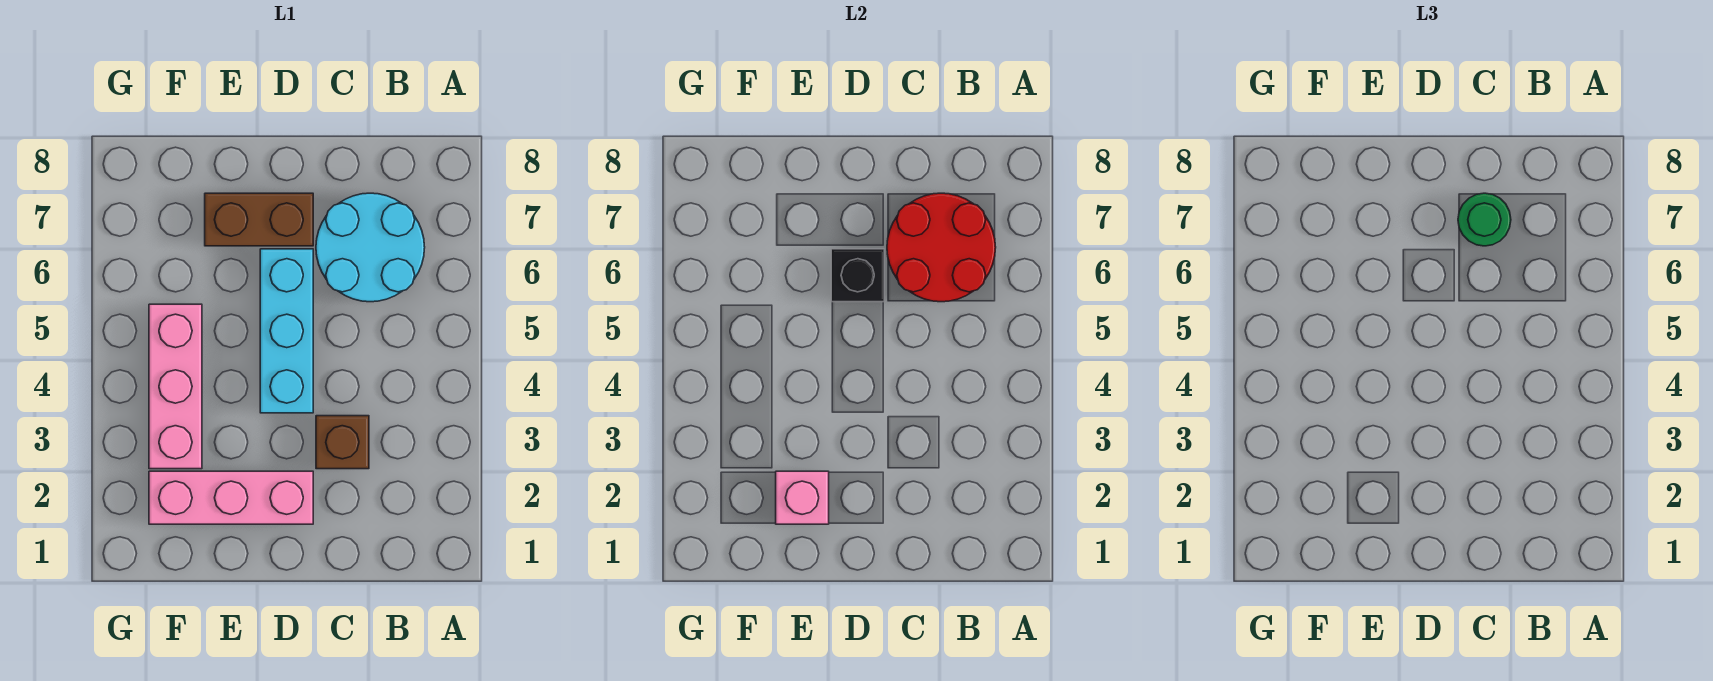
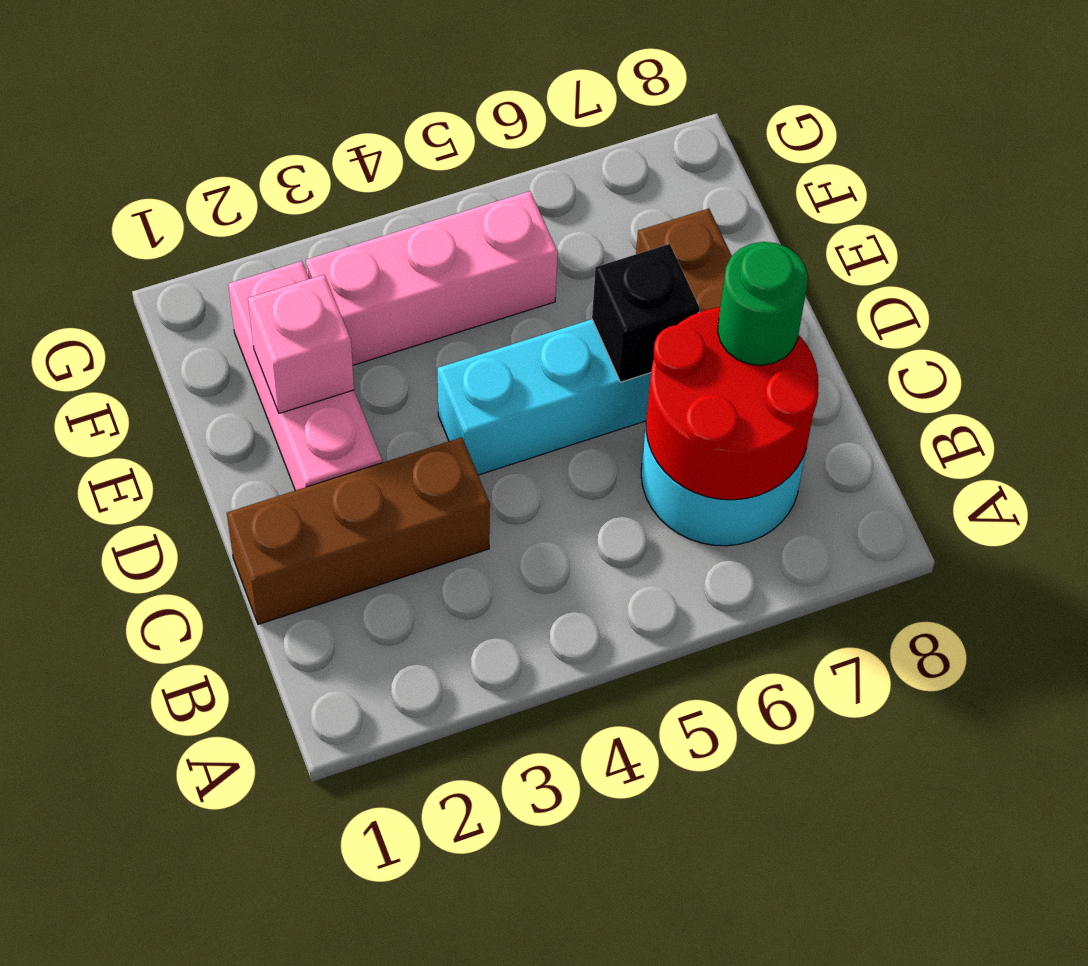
brown 1x1 brick [316,416,369,469] -> brown 1x3 brick [227,437,490,624]

